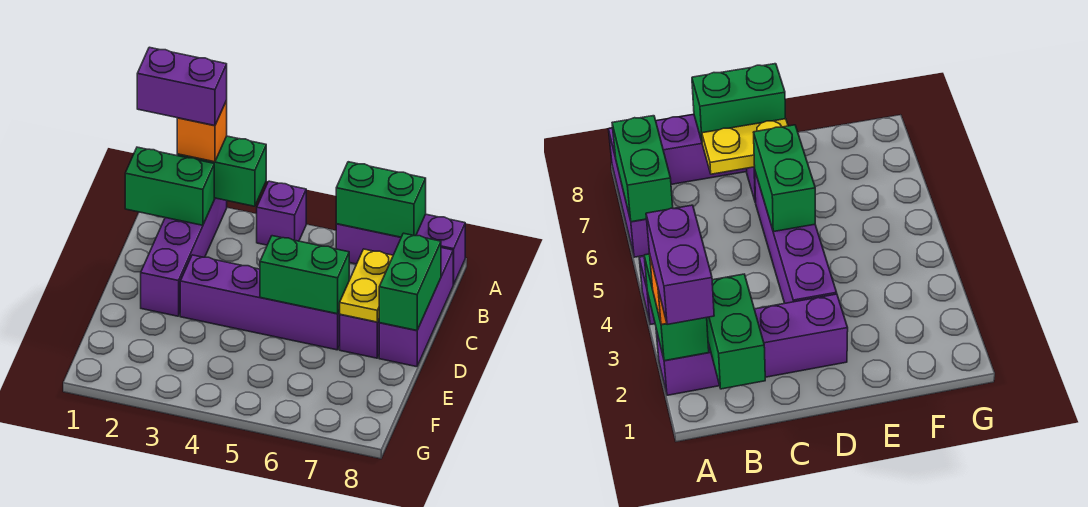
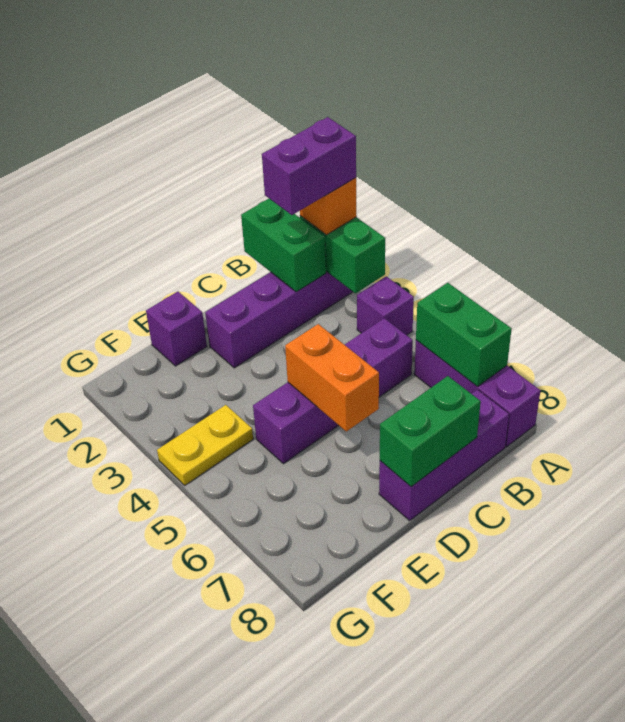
purple 1x2 brick [137,47,227,126] -> purple 1x2 brick turned to [262,117,356,215]
yellow 1x2 plate [340,249,393,322] -> yellow 1x2 plate moved to [157,405,253,485]
purple 1x4 brick [180,255,340,350] -> purple 1x4 brick turned to [253,318,413,464]
green 1x2 brick [260,236,349,314] -> orange 1x2 brick [285,324,379,431]
purple 1x1 brick [340,314,379,358] -> purple 1x1 brick moved to [146,292,207,366]

